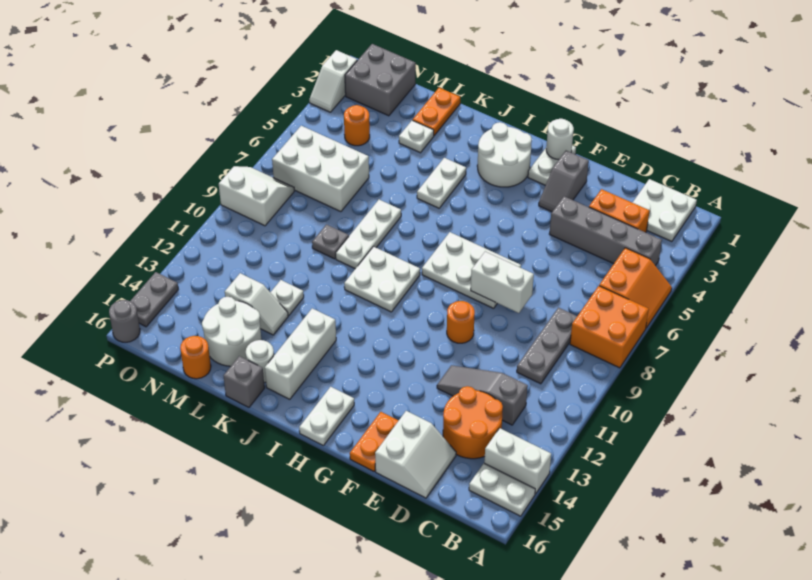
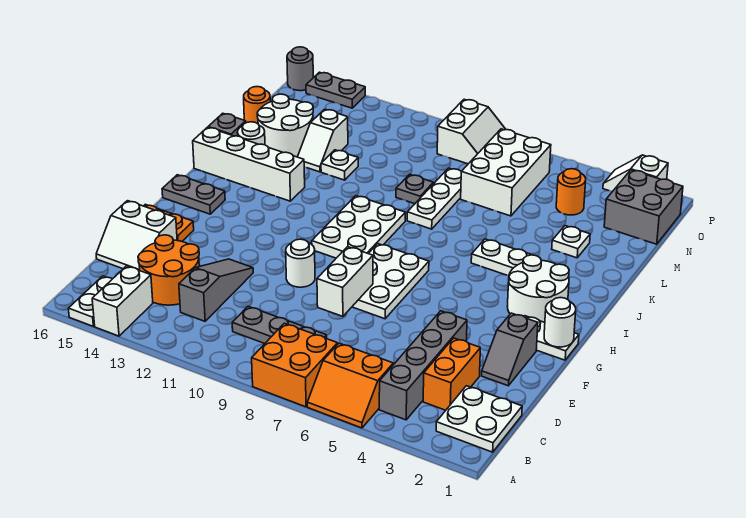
grey 1x2 slope [539,151,589,212] -> grey 1x2 slope turned to [482,313,538,386]
orange 1x1 round brick [447,301,475,343] -> white 1x1 round brick [286,239,315,287]
white 1x2 plate [299,387,354,445] -> grey 1x2 plate [162,175,225,214]
white 2x2 plate [344,247,420,312] -> white 2x3 plate [312,196,405,258]
white 1x3 brick [265,308,336,399] -> white 1x4 brick [193,127,305,201]
white 1x3 plate [336,200,401,269] -> white 1x3 plate turned to [407,168,461,229]
orange 1x2 plate [413,88,460,136] -> none

